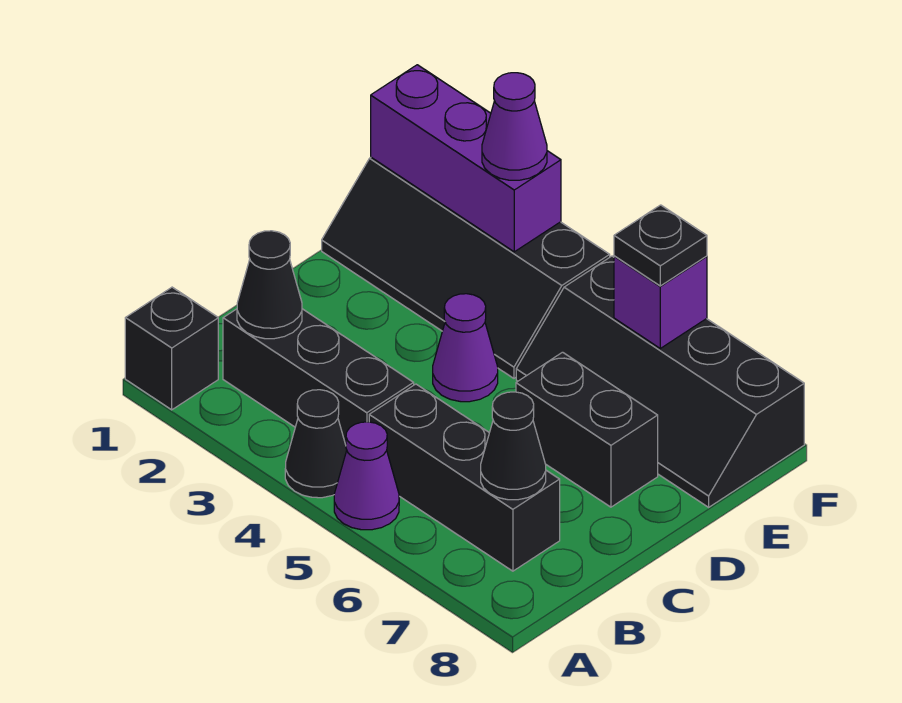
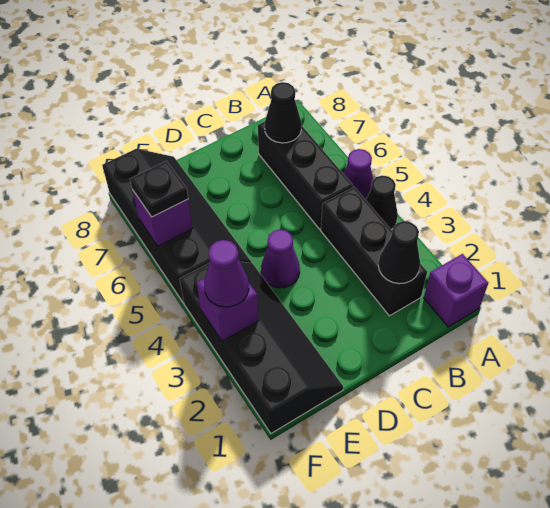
black 1x1 brick [125,287,218,410] -> purple 1x1 brick [424,254,488,327]
black 1x2 brick [516,352,658,507] -> none
purple 1x3 brick [371,65,561,252] -> purple 1x1 brick [197,278,259,341]

